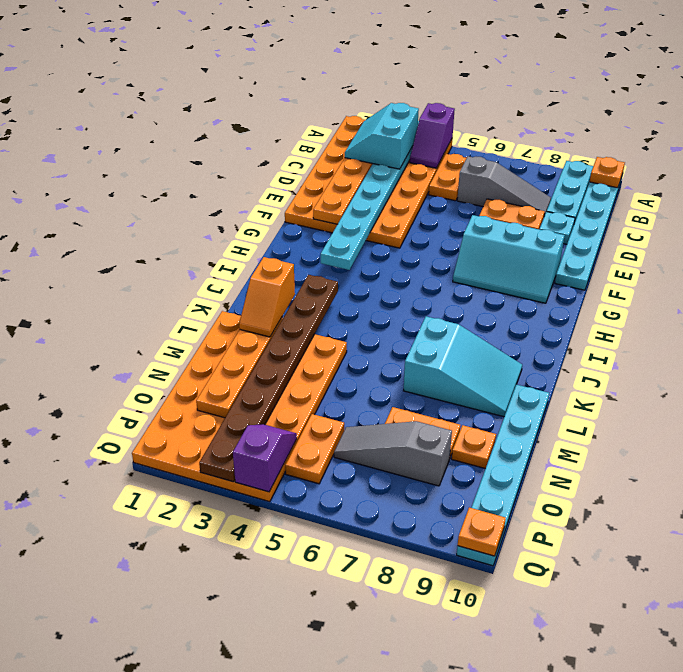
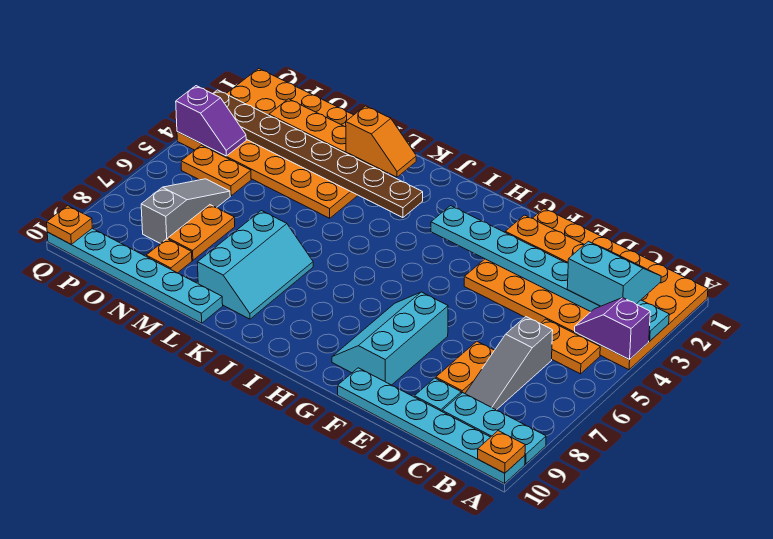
orange 1x2 slope [239,257,295,337] -> orange 1x2 slope turned to [346,106,416,177]
cyan 2x3 slope [404,316,522,417] -> cyan 2x3 slope turned to [197,211,313,319]

